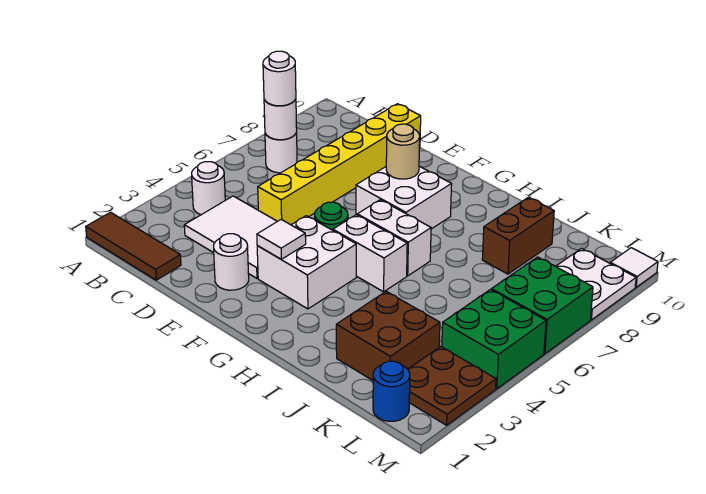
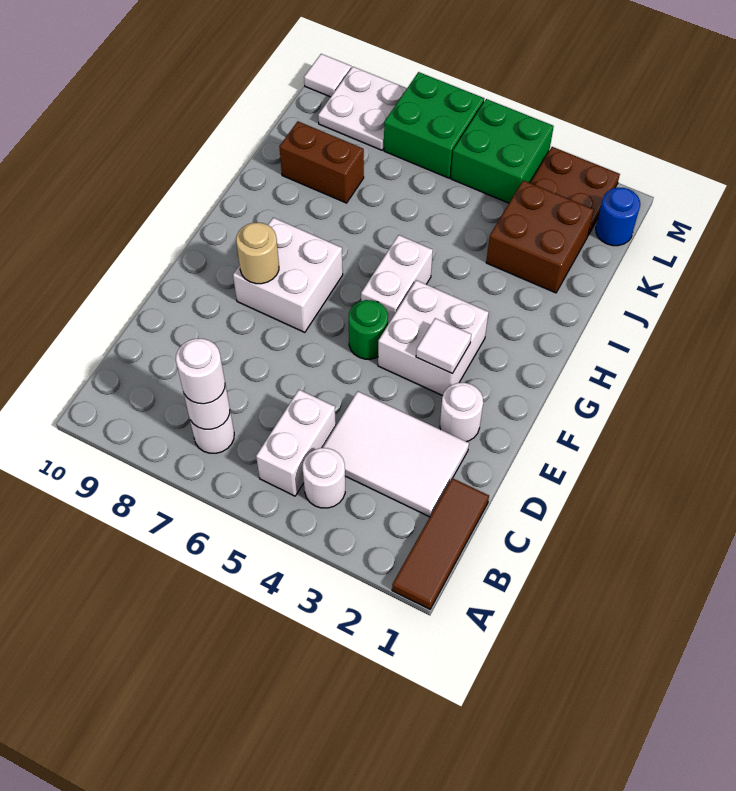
white 2x3 tile [184,196,277,278] -> white 2x3 tile turned to [323,391,469,517]
yellow 1x6 brick [258,104,421,225] -> none
white 1x2 brick [357,200,431,276] -> white 1x2 brick moved to [256,390,336,496]

